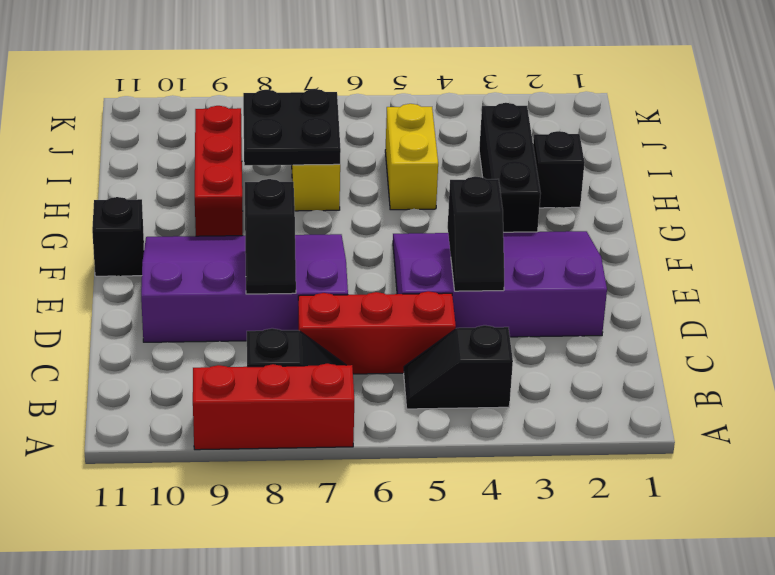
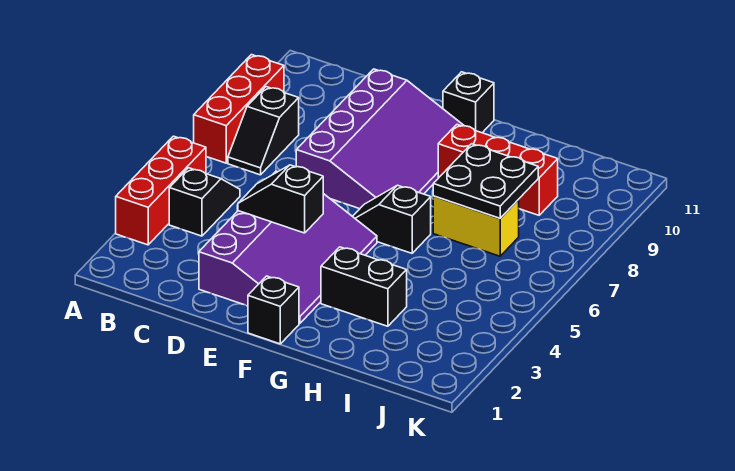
red 1x3 brick [298,291,456,374] -> red 1x3 brick moved to [116,136,206,245]
black 1x2 slope [245,179,296,294] -> black 1x2 slope moved to [353,185,431,253]
black 1x3 brick [479,103,541,232] -> black 1x2 brick [321,247,407,326]
black 1x1 brick [533,131,585,208] -> black 1x1 brick moved to [248,276,299,344]
yellow 1x2 brick [385,104,438,210] -> none

